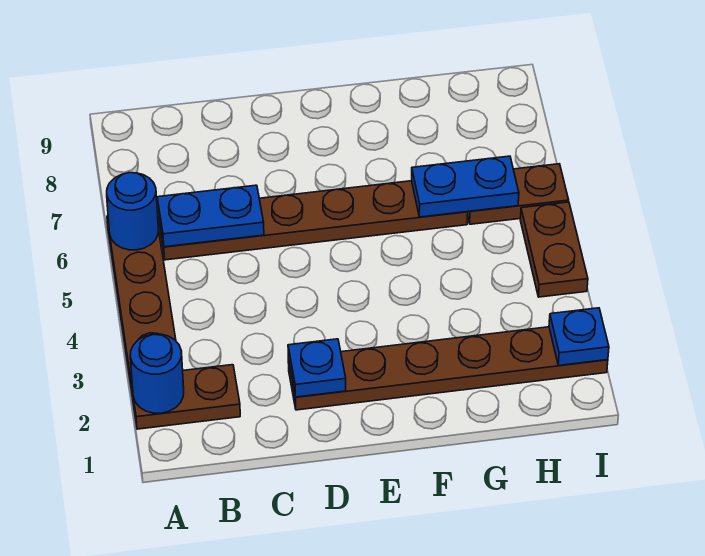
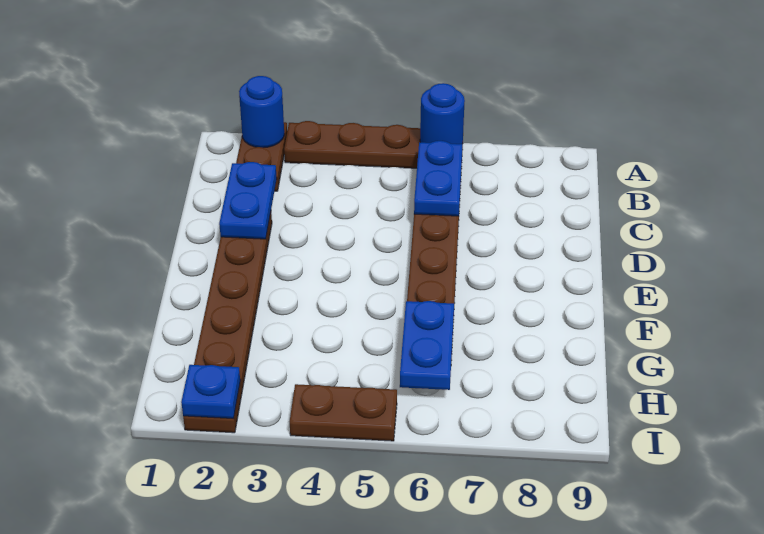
blue 1x1 plate [288,339,346,397] -> blue 1x2 plate [219,162,277,239]
brown 1x2 plate [468,164,569,224] -> none

